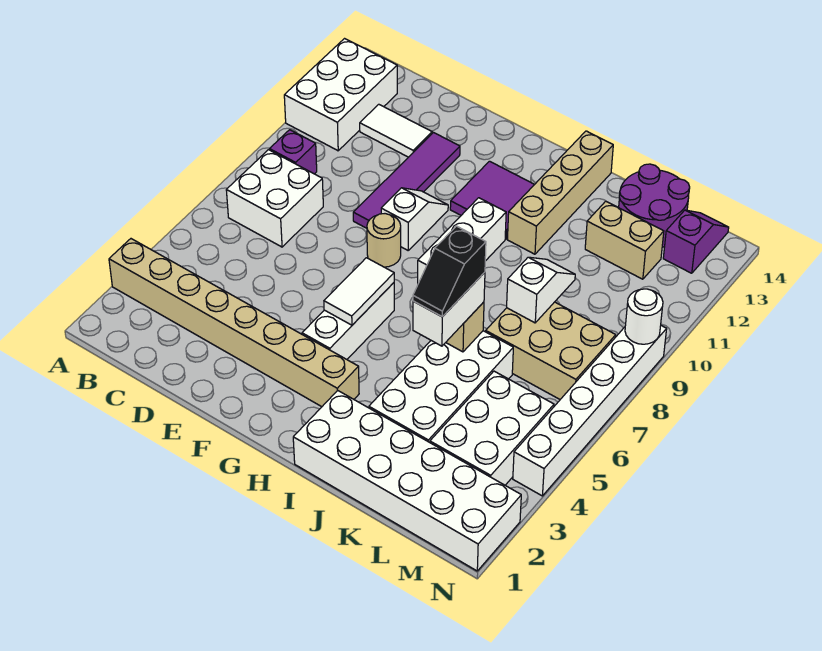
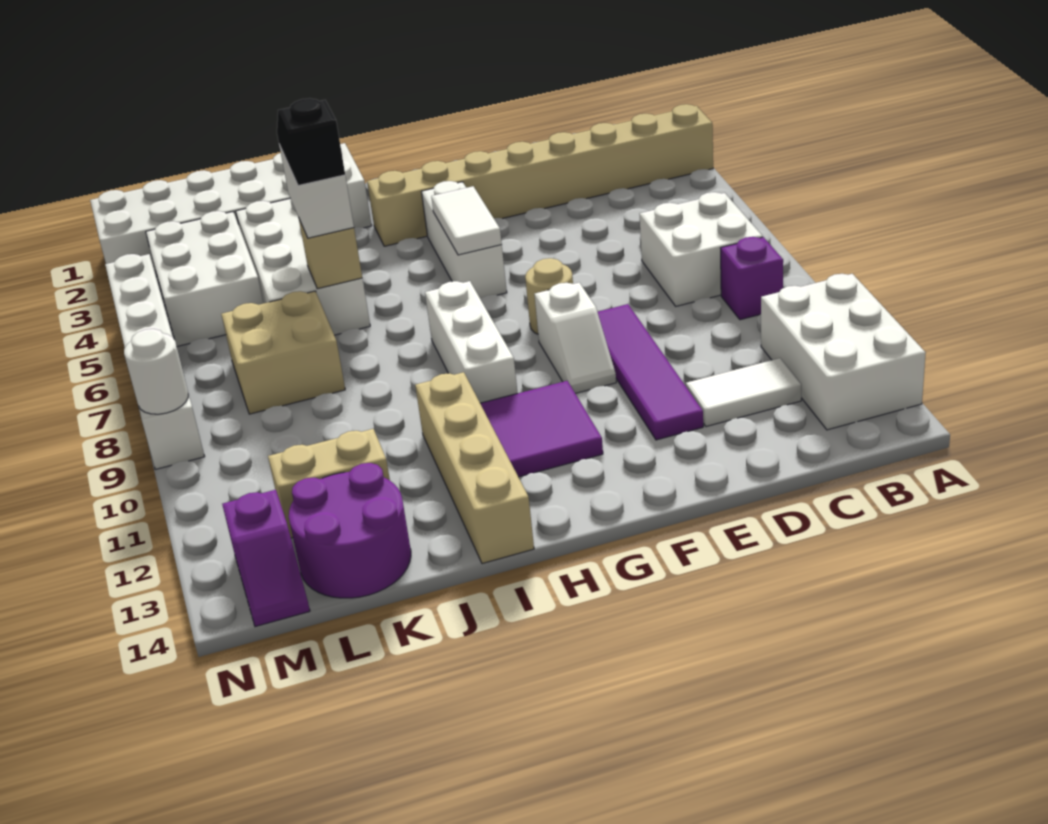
tan 2x3 brick [486,302,616,399] -> tan 2x2 brick [221,291,345,414]
white 1x2 slope [507,257,575,323] -> none

